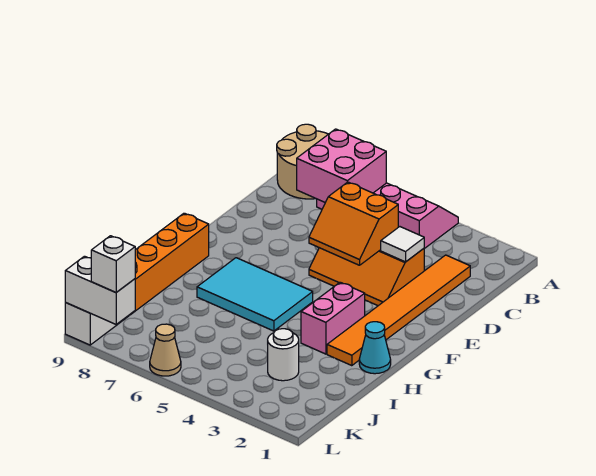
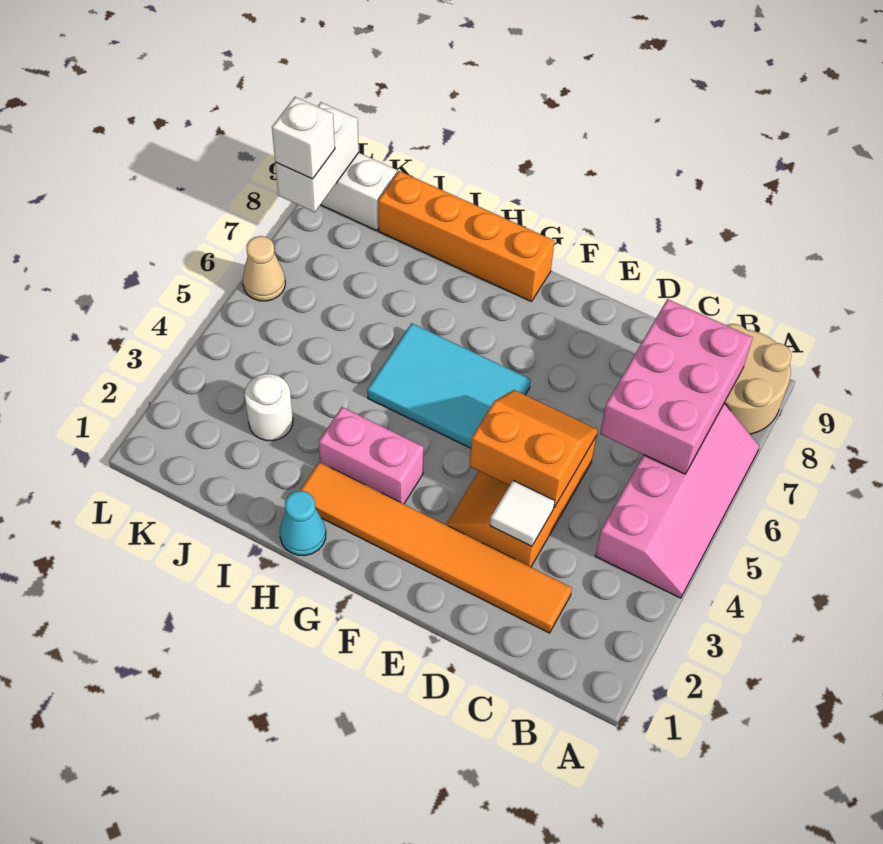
pink 2x2 brick [297,129,386,203] -> pink 2x3 brick [600,299,753,474]
orange 2x2 slope [309,182,398,265] -> orange 2x2 slope turned to [470,390,598,507]
cyan 2x3 tile [197,258,313,331] -> cyan 2x3 tile turned to [367,323,531,448]

